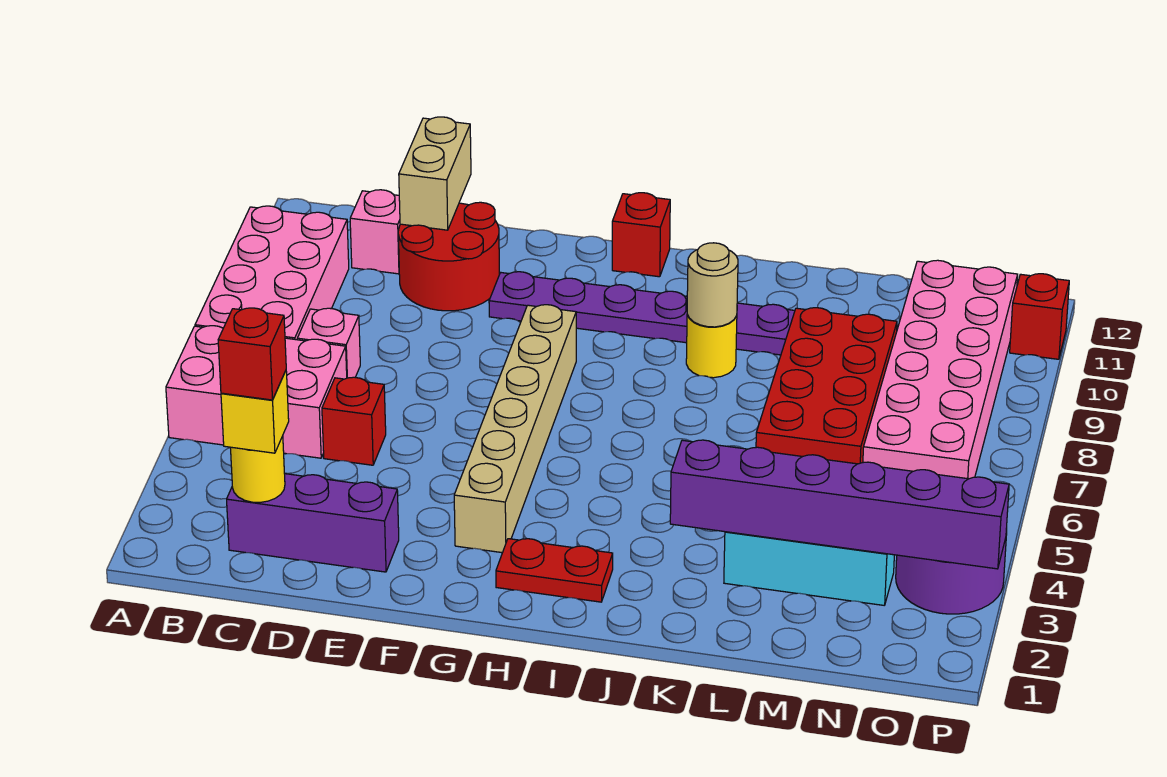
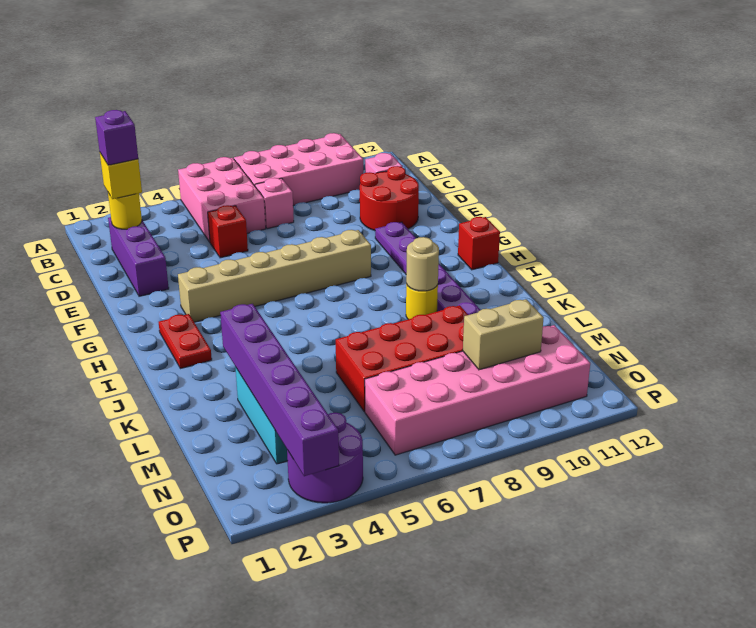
red 1x1 brick [218,308,286,400] -> purple 1x1 brick [95,110,138,165]
tan 1x2 brick [399,117,471,230] -> tan 1x2 brick moved to [463,299,544,370]
red 1x1 brick [1010,274,1069,359] -> none

